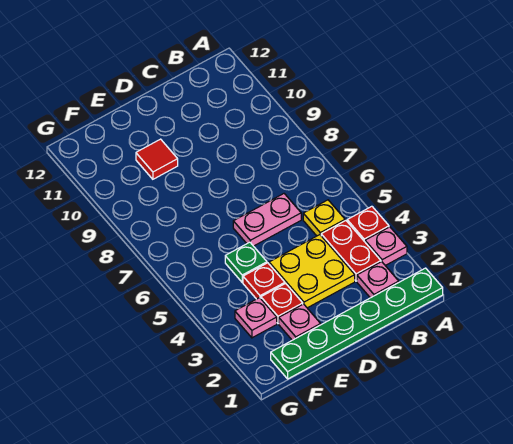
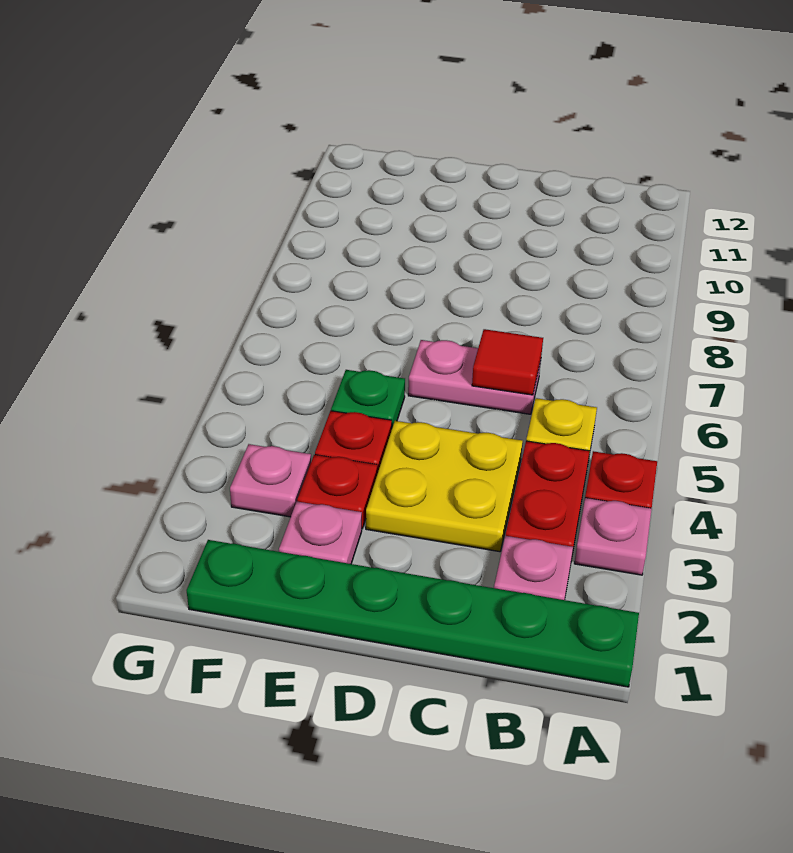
red 1x1 tile [136,139,178,179] -> red 1x1 tile moved to [472,329,543,395]

